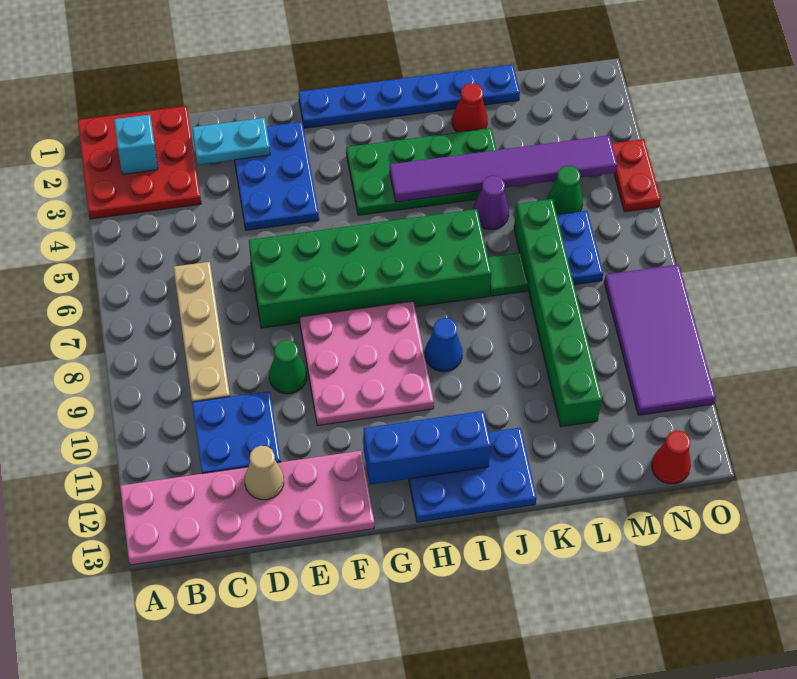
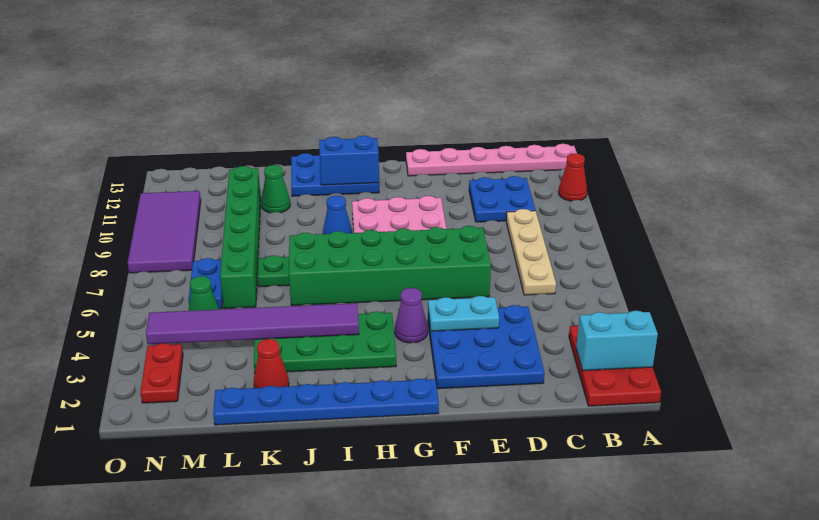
red 3x3 plate [78,106,201,219] -> red 2x3 plate [569,326,661,406]
pink 2x6 plate [120,451,374,565] -> pink 1x6 plate [406,144,577,176]
cyan 1x1 brick [114,115,158,174] -> cyan 1x2 brick [576,311,658,371]
cyan 1x2 plate [192,118,270,164] -> cyan 1x2 plate moved to [428,296,499,331]
tan 1x1 cone [245,446,284,500] -> none
blue 2x3 plate [234,122,319,230] -> blue 3x3 plate [428,305,545,389]
green 1x1 cone [269,340,307,394] -> green 1x1 cone moved to [261,165,290,213]
blue 1x3 brick [364,411,491,484] -> blue 1x2 brick [319,136,379,185]
purple 1x1 cone [473,176,509,229] -> purple 1x1 cone moved to [395,288,428,343]
green 1x1 tile [488,253,528,296] -> green 1x1 plate [257,255,290,287]
red 1x1 cone [652,430,691,484] -> red 1x1 cone moved to [559,153,587,201]
red 1x2 plate [612,139,661,212] -> red 1x2 plate moved to [140,343,183,403]

